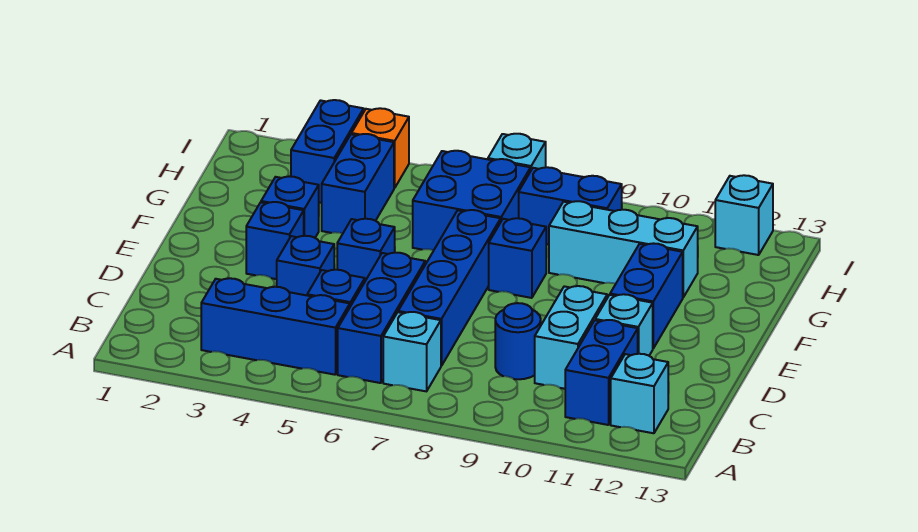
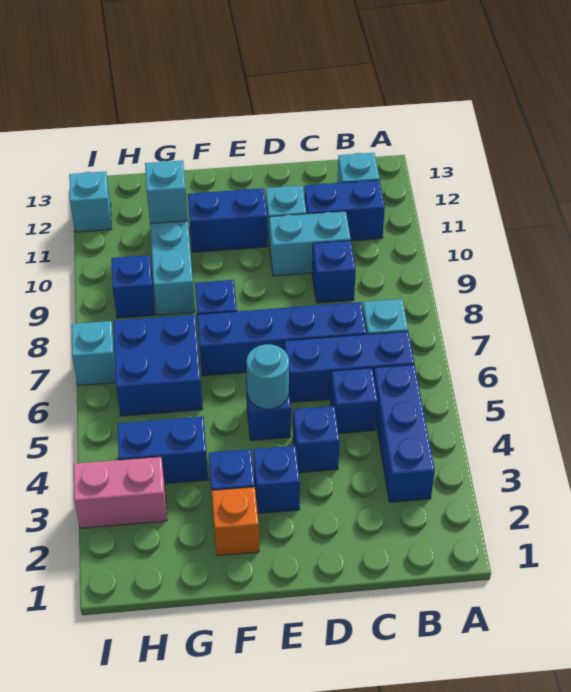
blue 1x1 round brick [495,303,541,379] -> blue 1x1 brick [312,240,356,303]
none -> cyan 1x1 round brick [247,344,289,409]
none -> cyan 1x1 brick [145,160,188,224]
blue 1x2 brick [291,100,364,203] -> pink 1x2 brick [74,457,167,528]
blue 1x2 brick [519,167,622,245] -> blue 1x1 brick [111,255,155,318]
orange 1x1 brick [352,108,409,188] -> orange 1x1 brick moved to [212,487,259,556]

